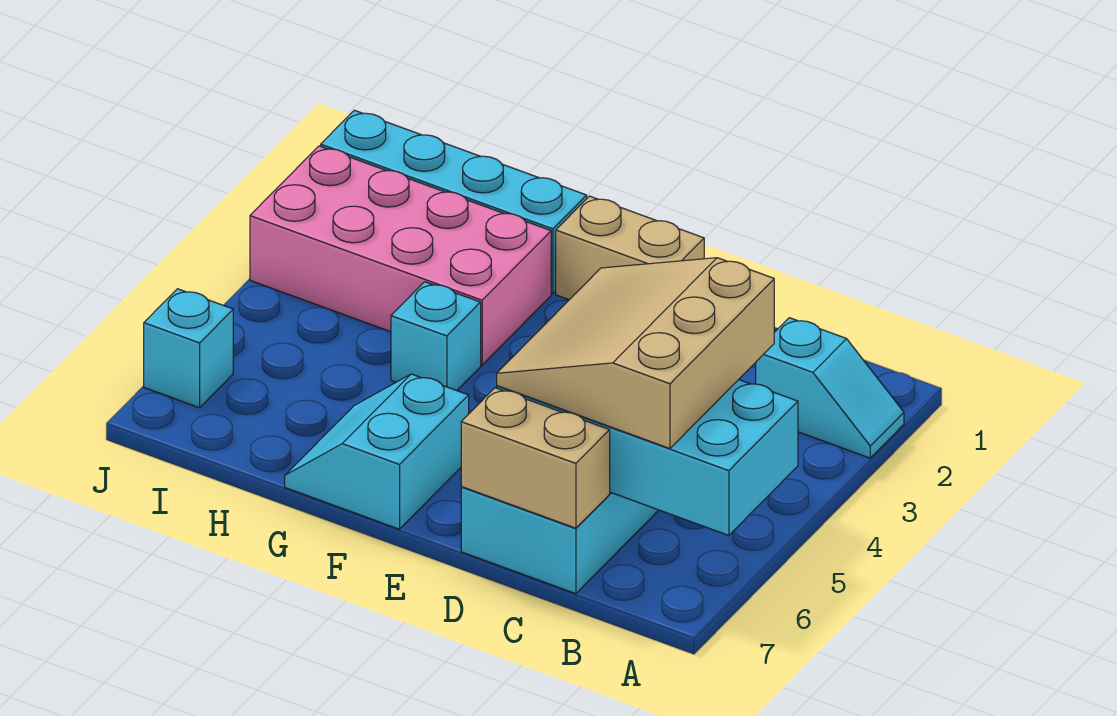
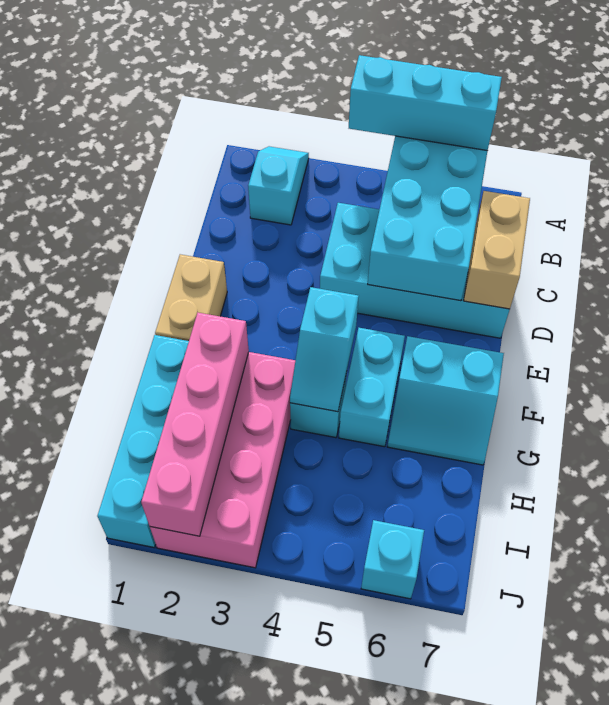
none -> cyan 1x3 brick [349,55,502,151]
tan 3x3 slope [497,258,774,448] -> none
none -> cyan 1x2 slope [290,287,359,412]
none -> cyan 1x2 brick [339,328,405,447]
none -> pink 1x4 brick [141,312,249,536]

